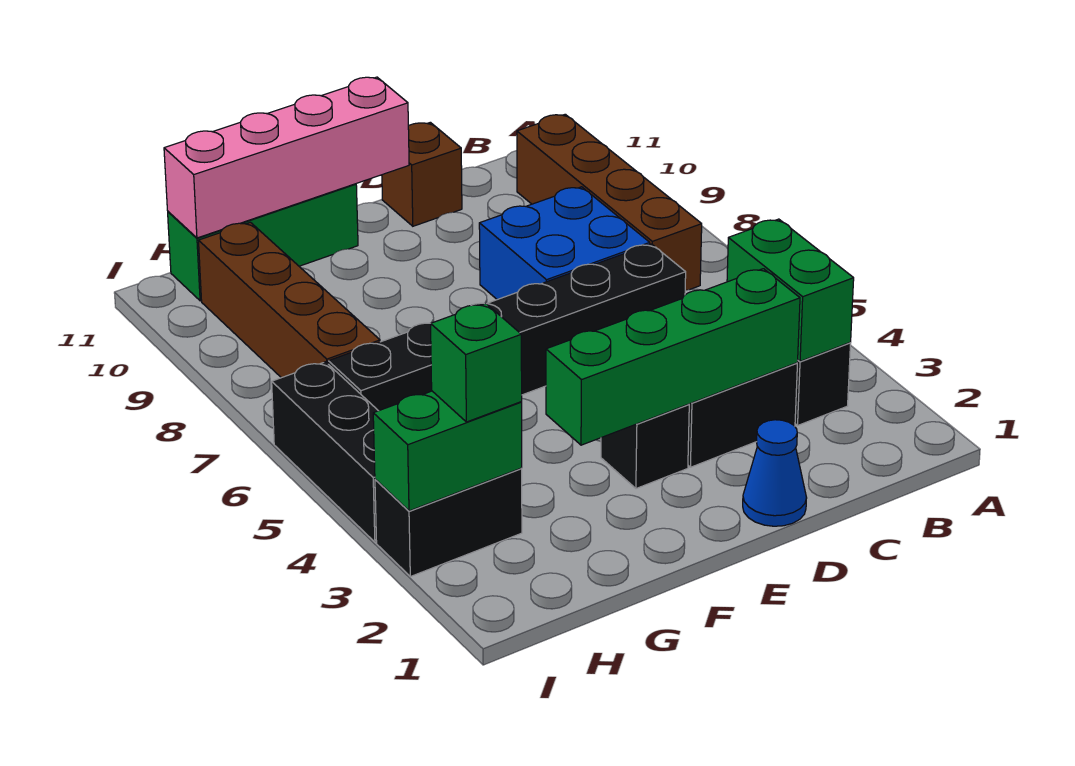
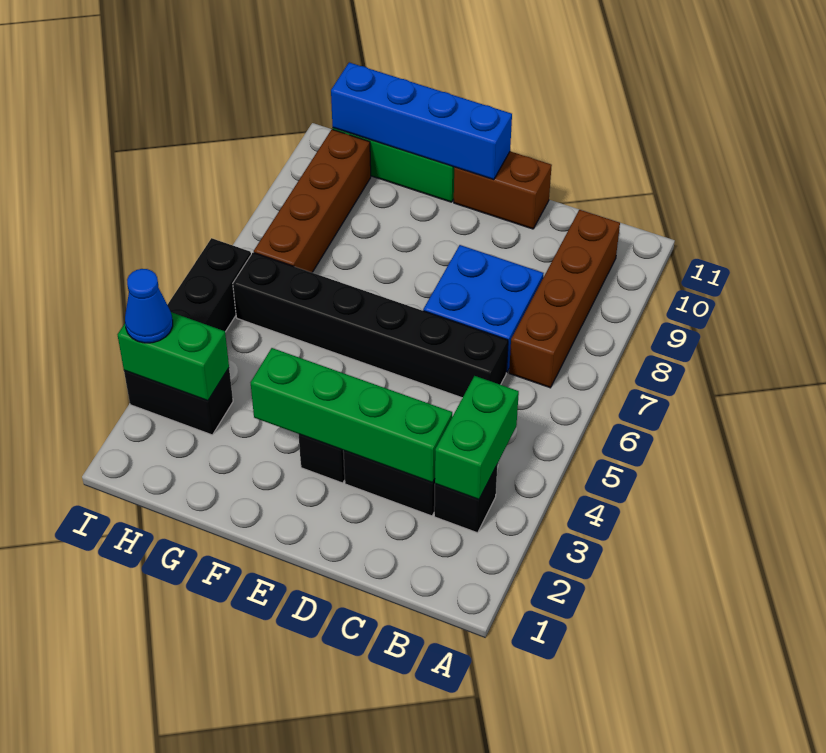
blue 1x1 cone [743,420,807,526] -> blue 1x1 cone moved to [125,269,173,343]
brown 1x1 brick [382,122,462,226] -> brown 1x2 brick [454,151,552,229]
pink 1x4 brick [164,77,409,238] -> blue 1x4 brick [331,62,512,180]
green 1x1 brick [431,304,522,422] -> none

